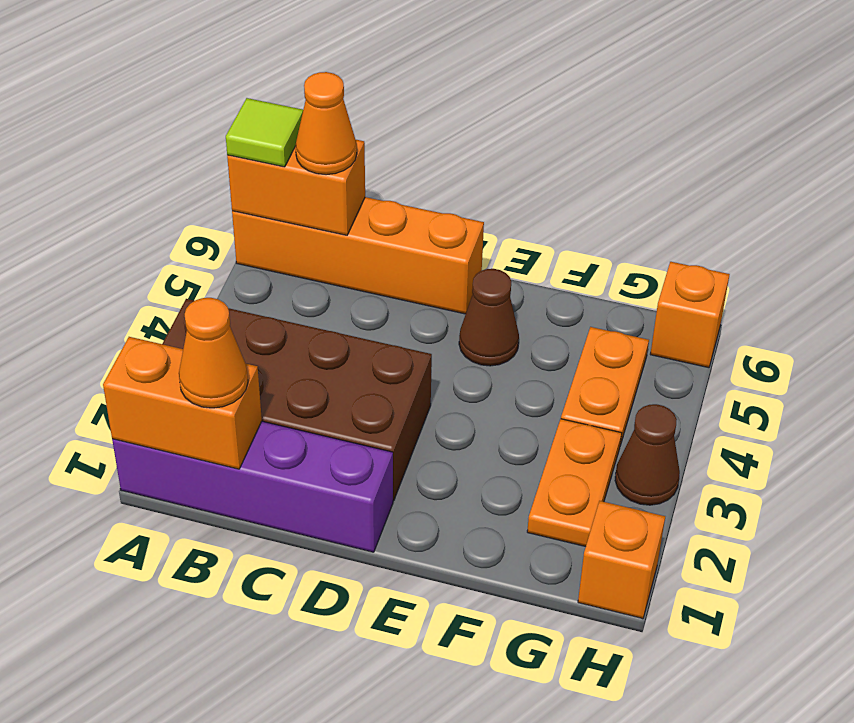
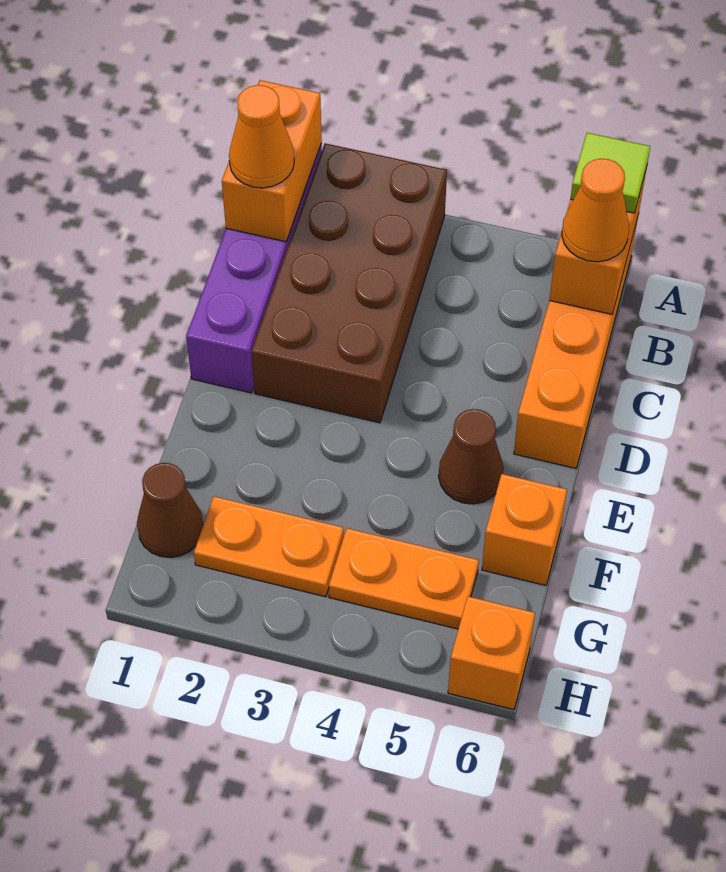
orange 1x1 brick [578,501,665,619] -> orange 1x1 brick moved to [482,474,567,585]
brown 1x1 cone [615,404,680,505] -> brown 1x1 cone moved to [137,463,203,558]

